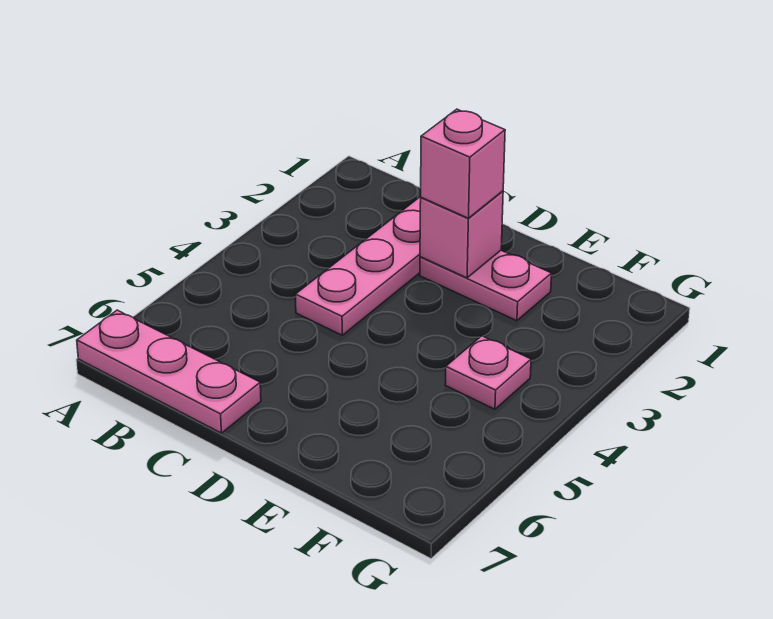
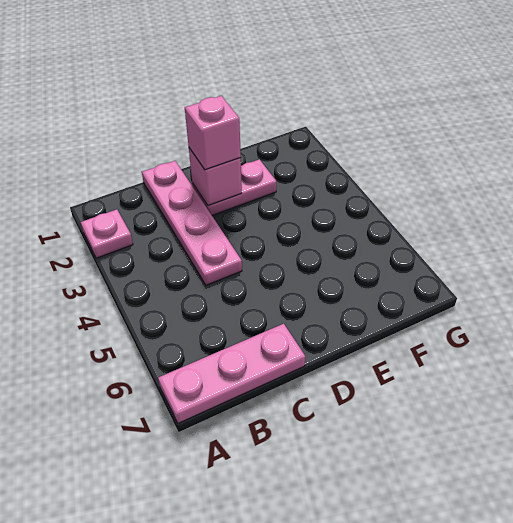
pink 1x1 plate [445,336,531,409] -> pink 1x1 plate moved to [81,209,133,258]

